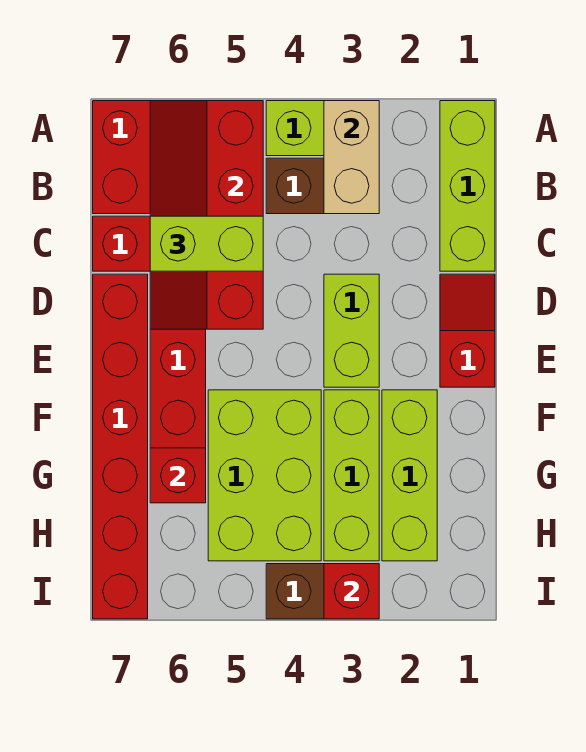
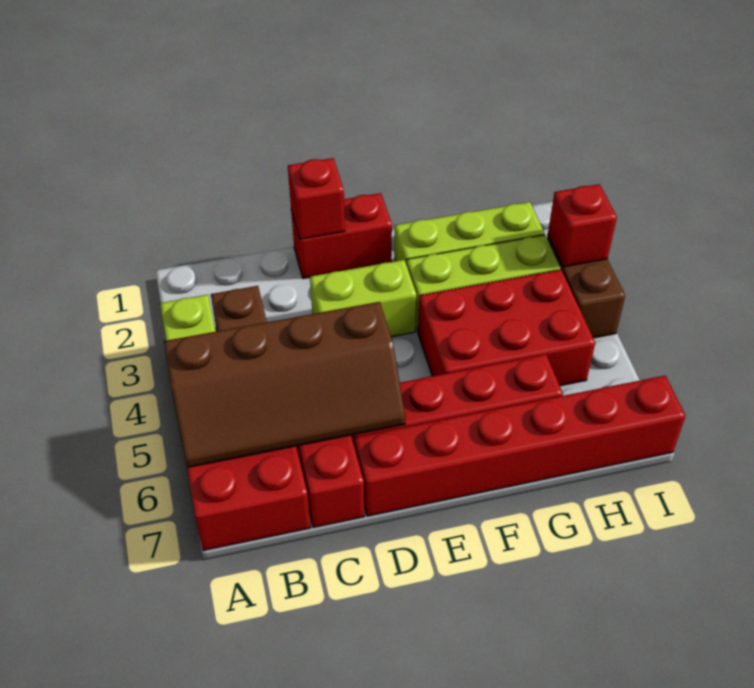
lime 1x3 brick [440,101,495,271] -> none
tan 1x2 brick [324,101,379,214] -> none
red 2x4 slope [150,101,263,329] -> brown 2x4 slope [164,302,405,468]
lime 1x2 brick [150,216,263,271] -> none
red 1x2 slope [440,274,495,387] -> red 1x2 brick [291,193,392,279]
lime 2x3 brick [208,390,321,561] -> red 2x3 brick [418,270,595,386]
red 1x1 brick [150,448,206,503] -> red 1x1 brick moved to [288,158,345,239]

